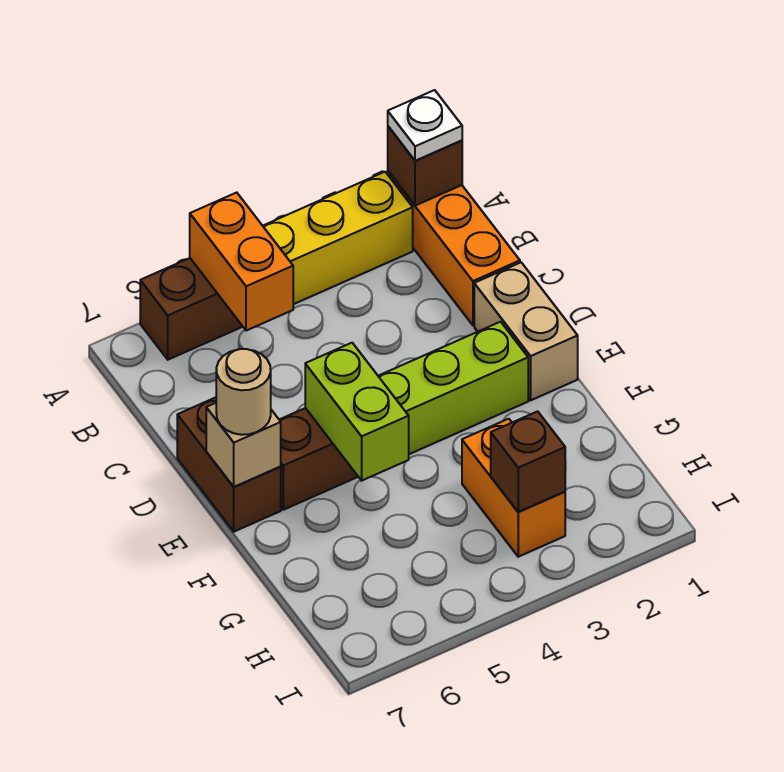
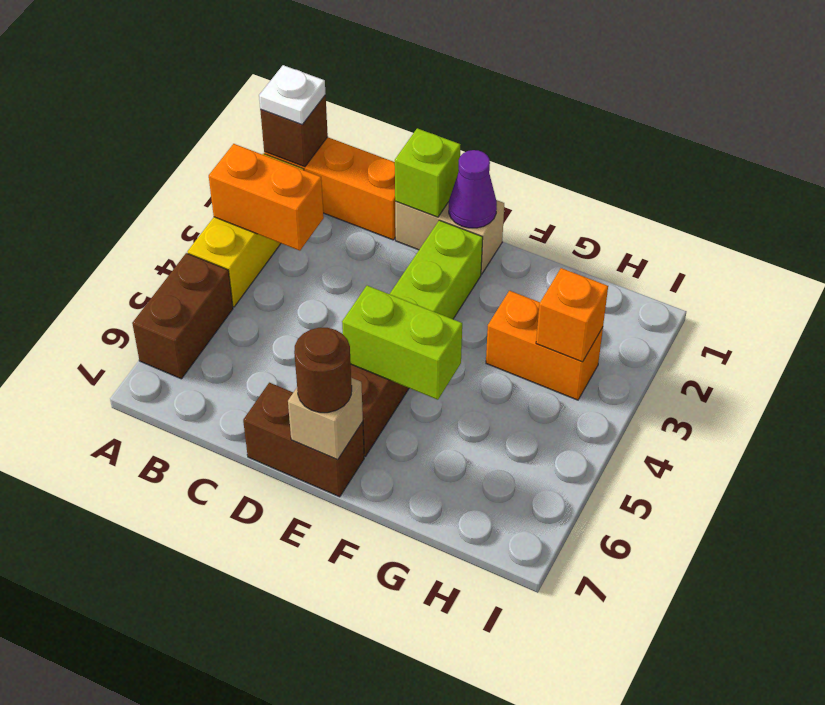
orange 1x2 brick [190,193,293,331] -> orange 1x2 brick moved to [209,144,324,251]
none -> lime 1x1 brick [395,128,461,217]
none -> purple 1x1 cone [449,150,497,228]
tan 1x1 round brick [216,349,271,435] -> brown 1x1 round brick [294,328,352,413]
brown 1x1 brick [491,411,565,512] -> orange 1x1 brick [536,268,608,362]

